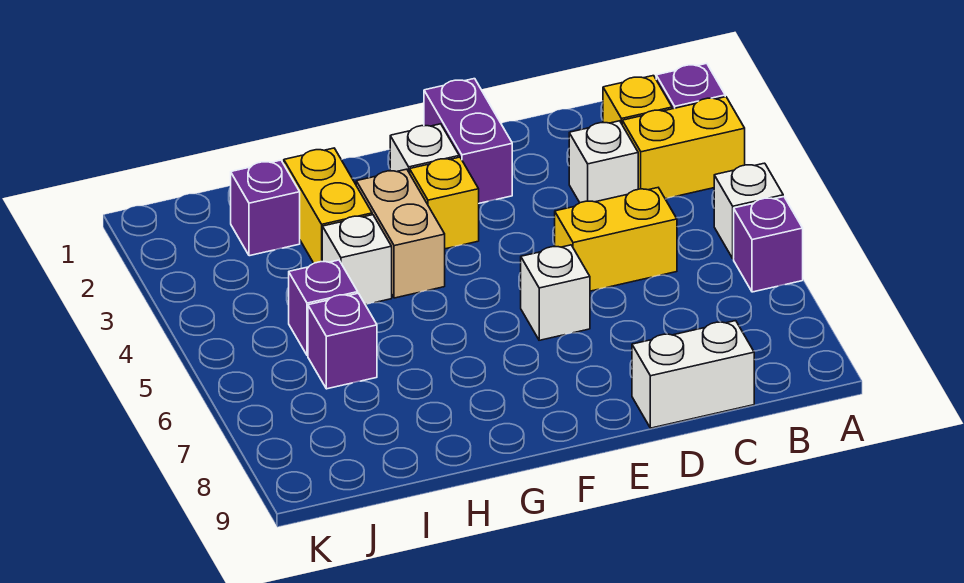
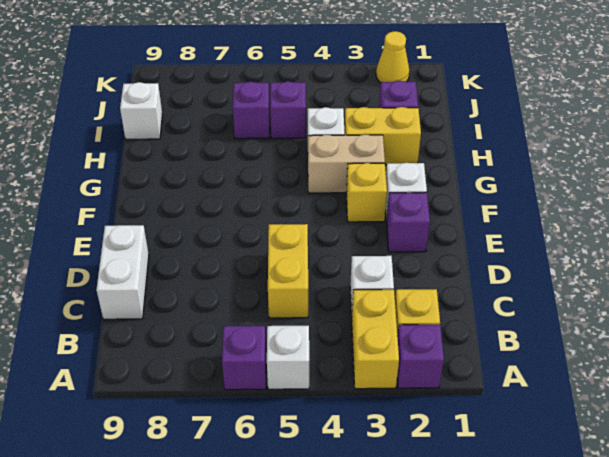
purple 1x2 brick [424,79,512,203] -> purple 1x1 brick [386,192,430,252]
white 1x1 brick [521,245,590,340] -> white 1x1 brick moved to [120,82,162,139]
none -> yellow 1x1 cone [376,31,409,83]

